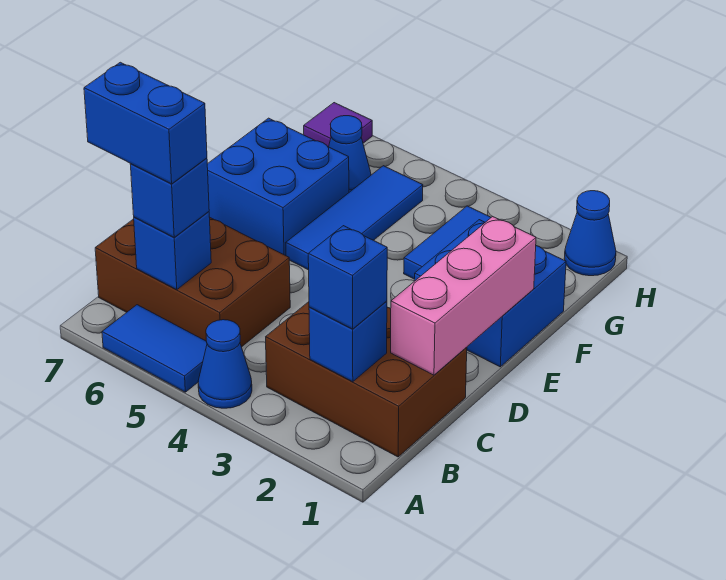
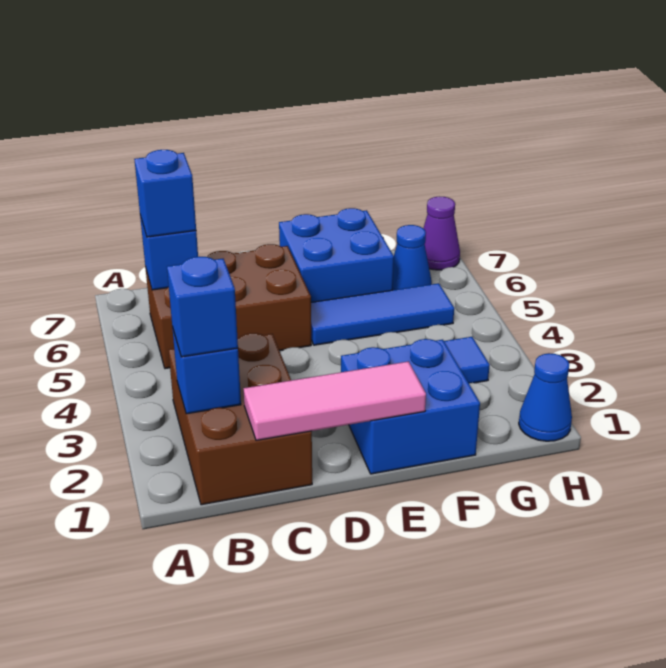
blue 1x1 cone [198,320,252,408] -> none
blue 1x2 tile [102,305,207,392] -> none
brown 2x3 brick [95,217,290,347] -> brown 2x3 brick turned to [145,244,311,369]
blue 1x2 brick [84,62,207,184] -> none
pink 1x3 brick [391,216,536,375] -> pink 1x3 tile [243,361,426,440]
purple 1x1 tile [304,103,372,147] -> purple 1x1 cone [423,197,460,270]

